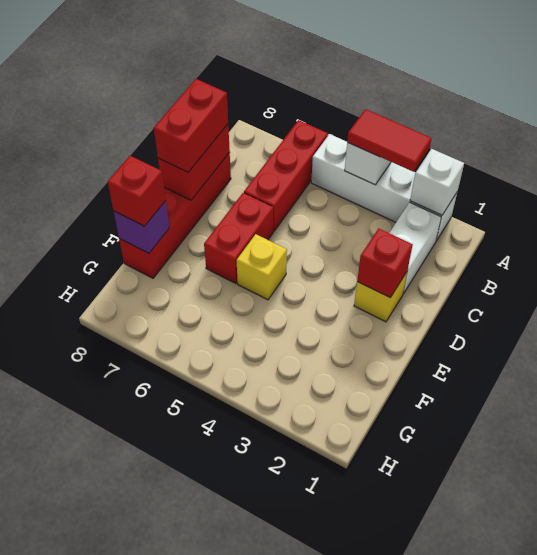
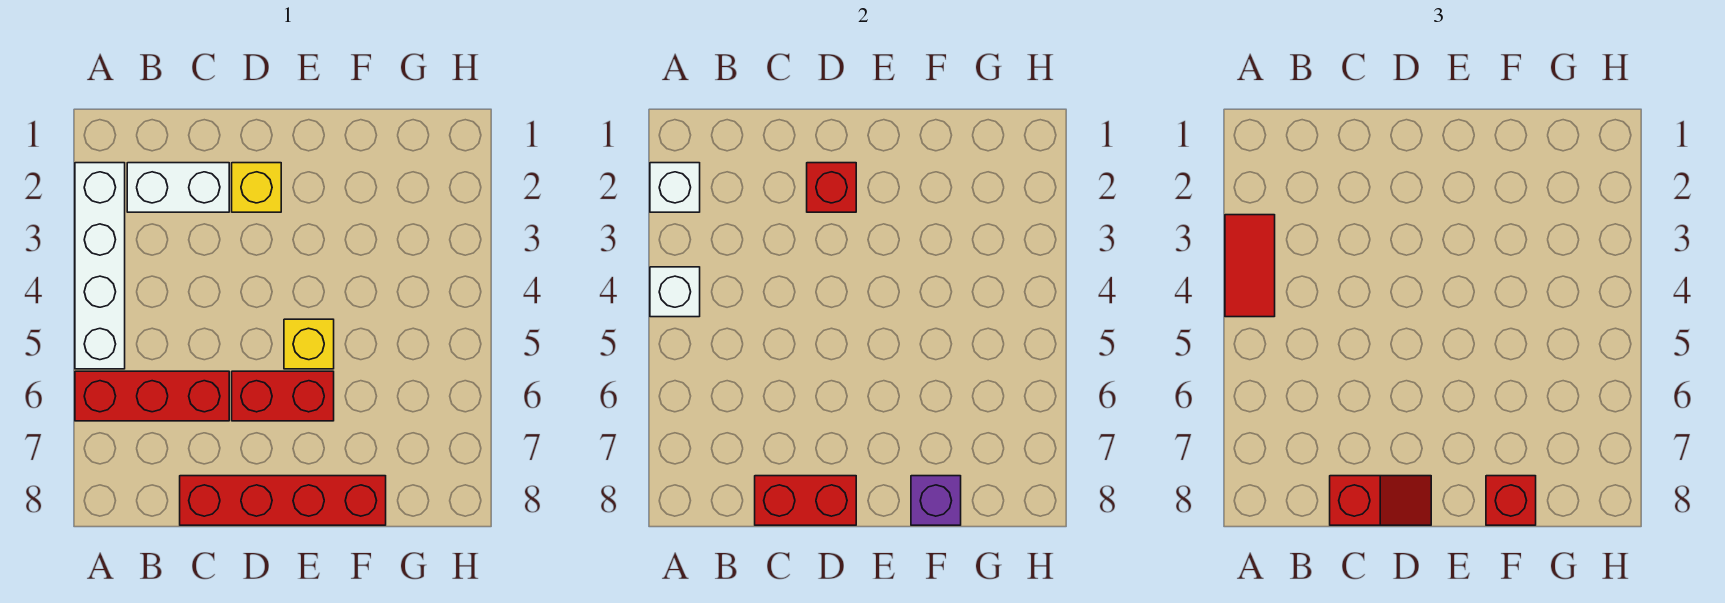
red 1x2 brick [154,79,228,172] -> red 1x2 slope [1330,476,1431,525]

